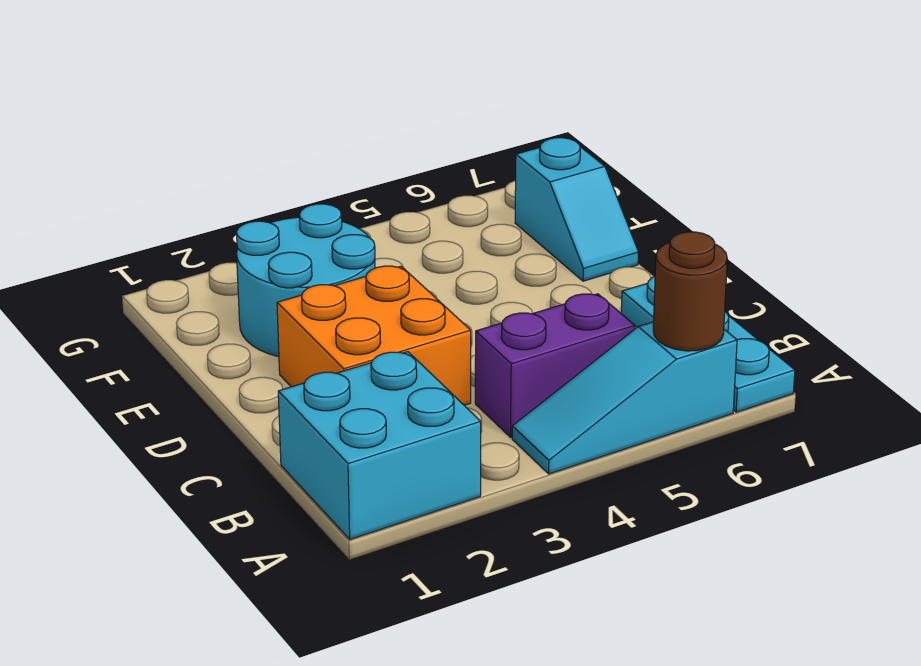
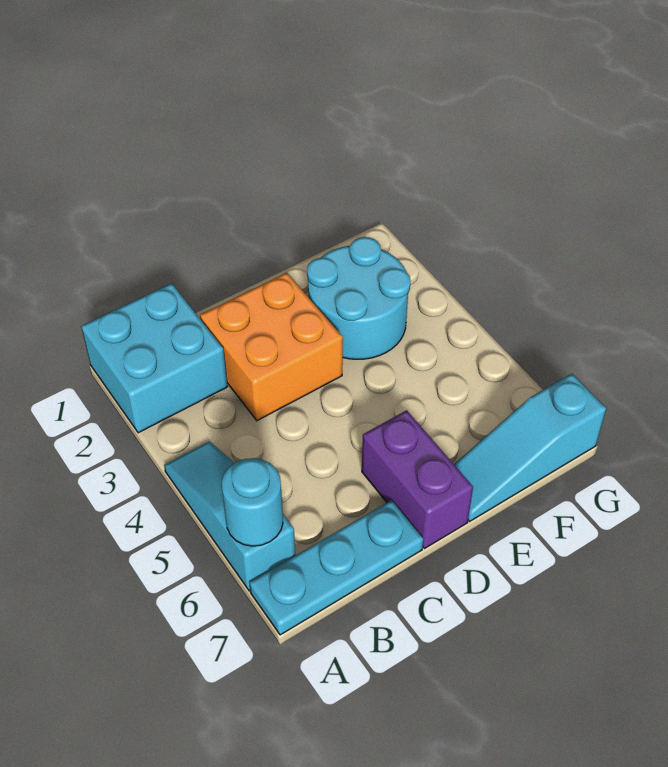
brown 1x1 round brick [653,232,727,351] -> cyan 1x1 round brick [222,458,283,546]
purple 1x2 brick [475,294,635,438] -> purple 1x2 brick moved to [362,410,473,549]
cyan 1x2 slope [515,138,638,281] -> cyan 1x3 slope [454,374,606,521]

